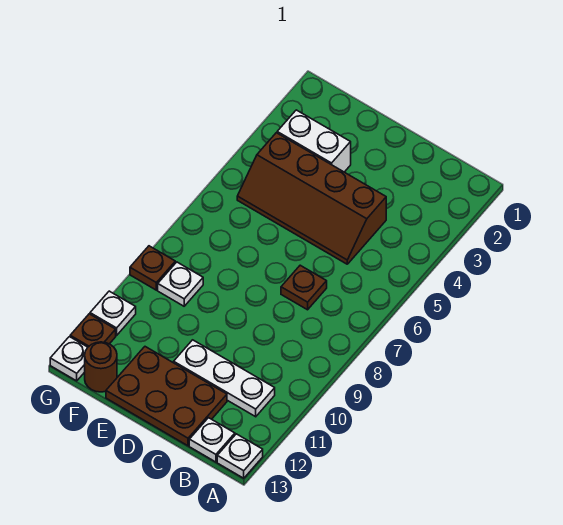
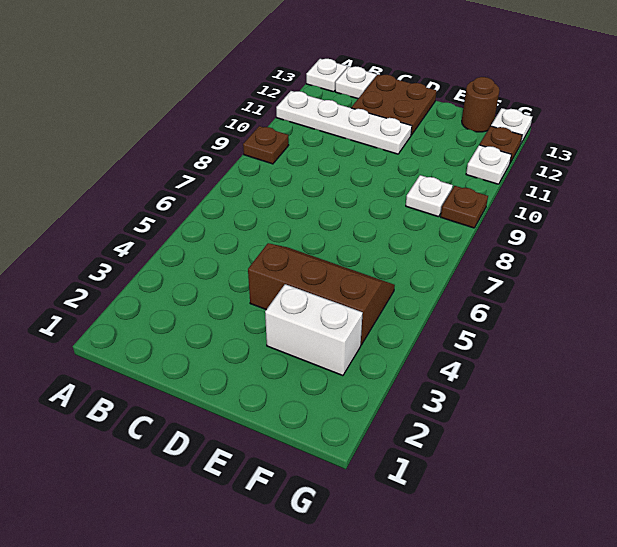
white 1x3 plate [174,340,275,417] -> white 1x4 plate [276,91,412,154]
brown 2x4 slope [237,133,386,264] -> brown 2x3 slope [248,243,395,345]
brown 1x1 plate [281,265,327,310] -> brown 1x1 plate moved to [243,126,289,164]
brown 2x3 plate [106,347,227,446] -> brown 2x2 plate [351,74,437,135]

